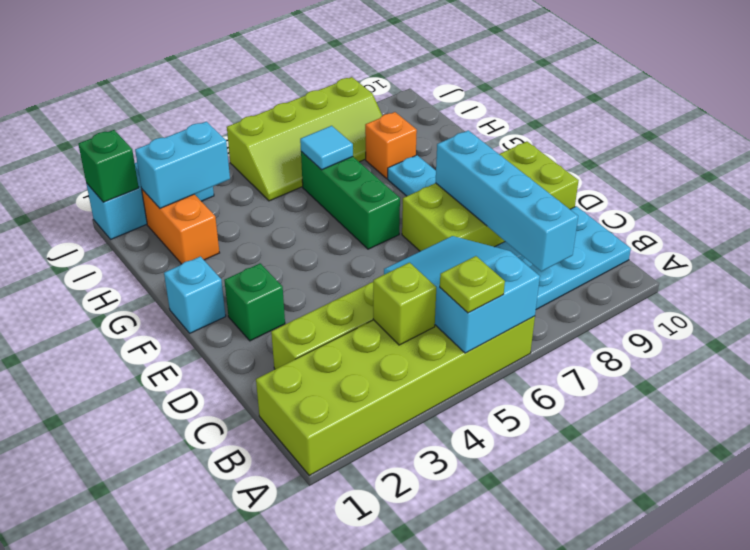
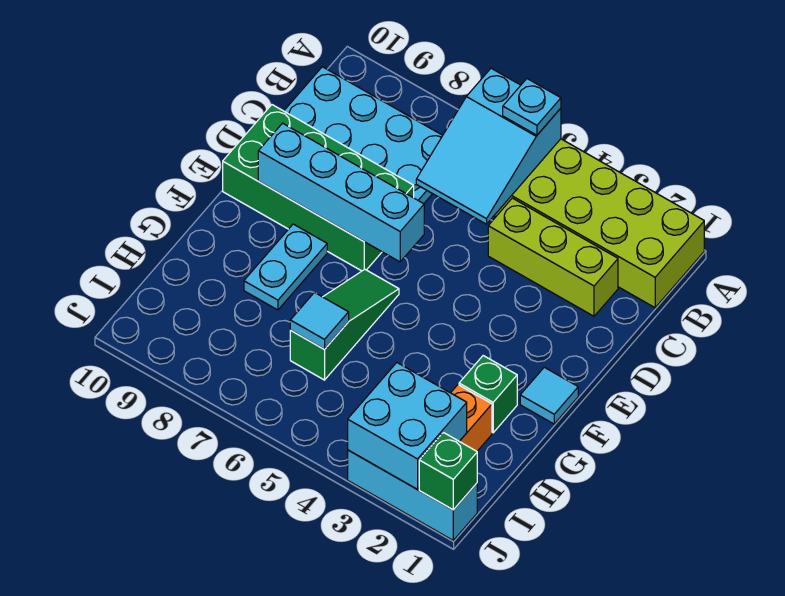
lime 1x1 plate [440,256,505,313] -> cyan 1x1 plate [503,79,561,135]
lime 1x1 brick [373,263,436,345] -> none
cyan 1x4 brick [436,130,578,271] -> cyan 1x4 brick turned to [258,123,424,262]
lime 2x4 brick [402,142,579,251] -> green 2x4 brick [223,105,414,271]
green 1x1 brick [224,263,285,341] -> green 1x1 brick moved to [459,356,517,433]
cyan 1x1 brick [164,256,226,333] -> cyan 1x1 tile [520,367,578,424]
green 1x3 brick [301,152,400,249] -> green 1x3 slope [290,269,399,380]
orange 1x1 brick [365,112,417,178] -> none
cyan 1x2 brick [135,122,230,208] -> cyan 2x2 brick [348,363,467,489]
lime 2x4 slope [227,77,382,201] -> none

